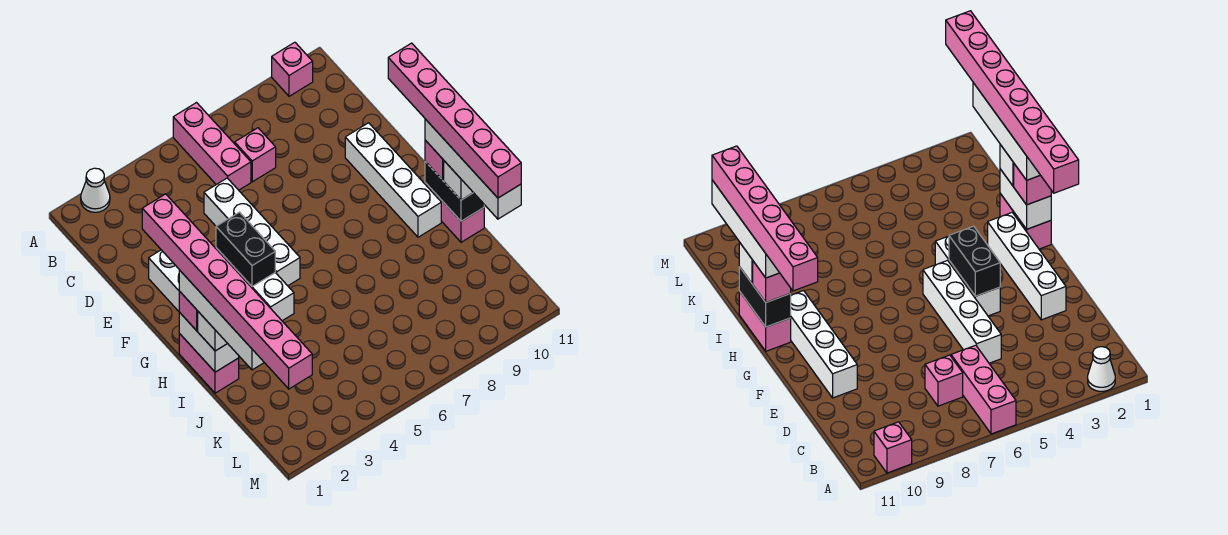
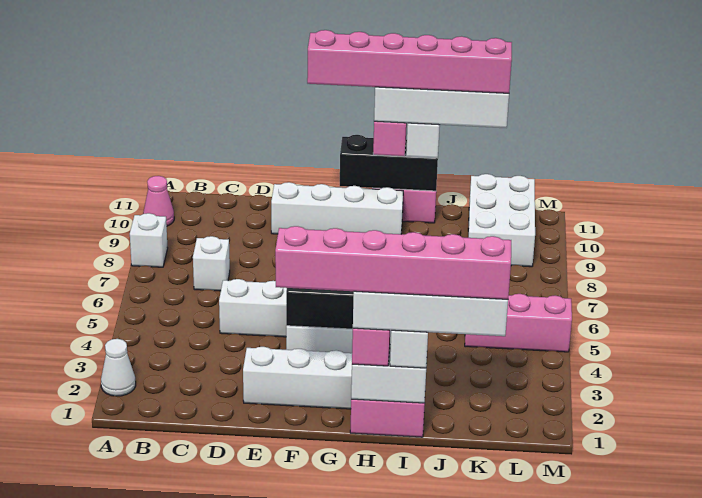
pink 1x3 brick [173,103,251,190] -> pink 1x3 brick moved to [465,294,572,352]
none -> white 1x1 brick [130,213,168,267]
pink 1x1 brick [272,42,313,96] -> pink 1x1 cone [143,176,174,226]
pink 1x1 brick [235,128,276,182] -> white 1x1 brick [193,236,230,291]
pink 1x8 brick [142,194,312,389] -> pink 1x6 brick [275,226,511,299]
black 1x2 brick [425,161,484,221] -> black 1x3 brick [340,135,438,191]
none -> white 2x3 brick [468,174,535,267]

